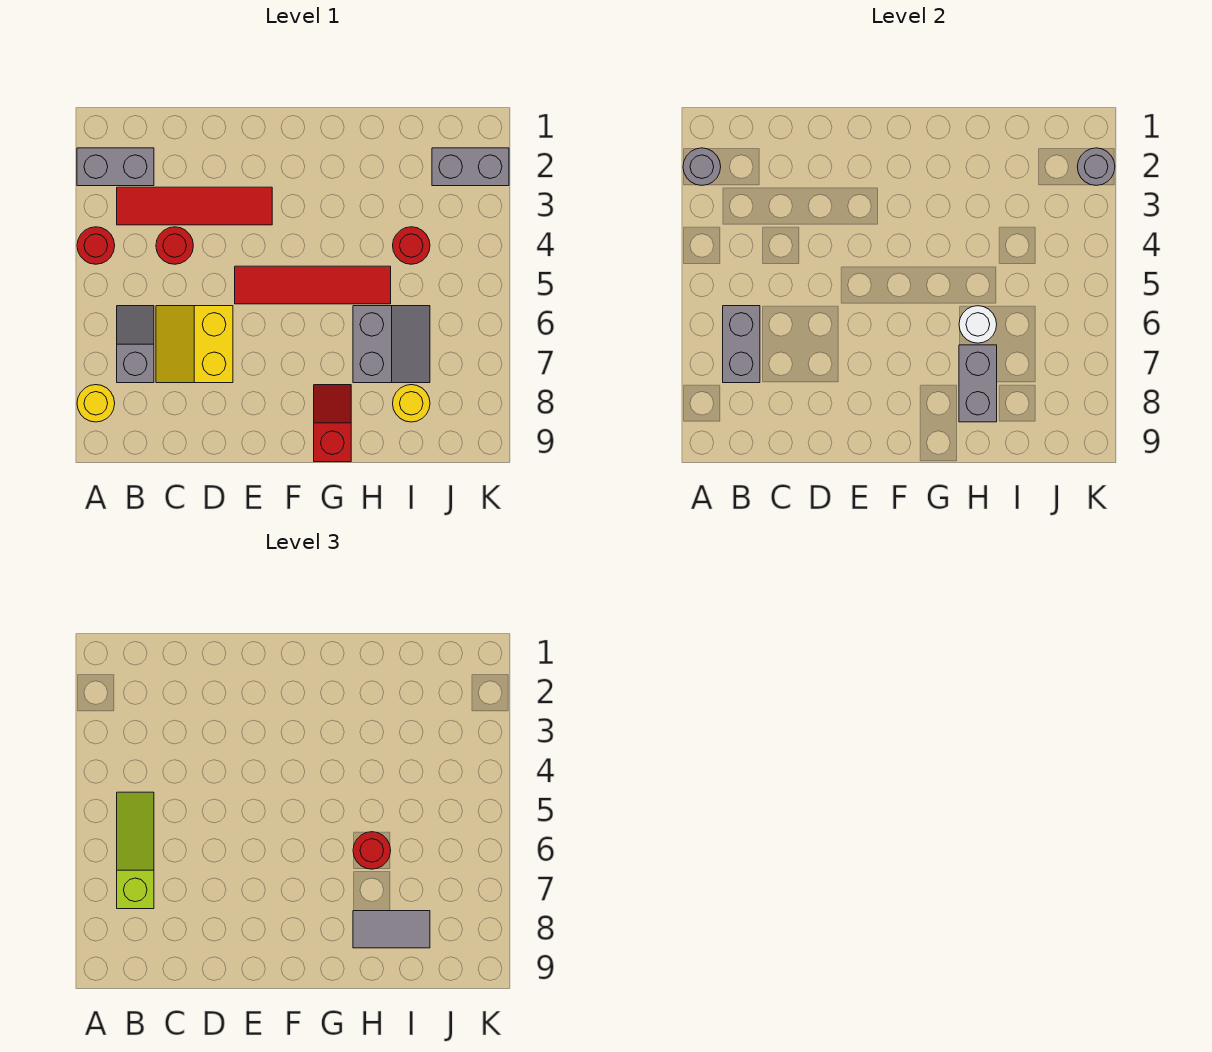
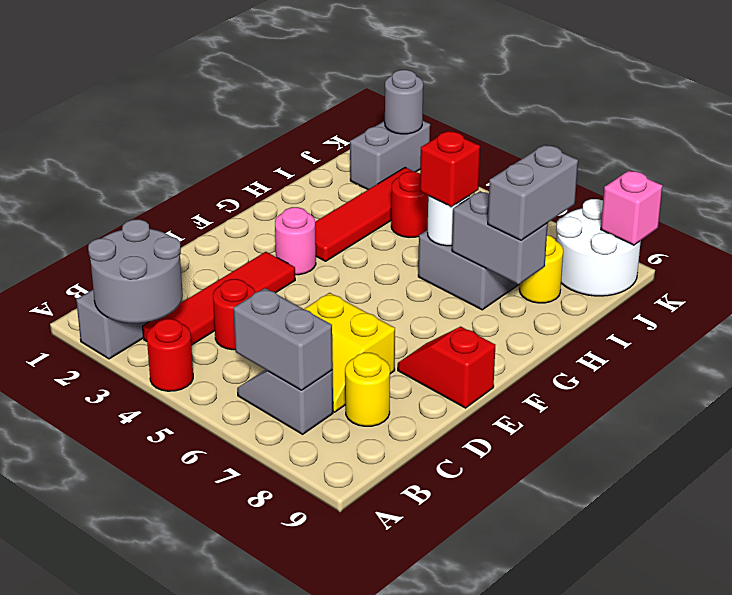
grey 1x1 round brick [683,148,721,185] -> grey 2x2 round brick [88,219,183,323]
yellow 1x1 round brick [77,385,115,422] -> yellow 1x1 round brick moved to [345,353,390,426]
lime 1x3 slope [117,792,154,909] -> none
red 1x4 tile [235,266,391,304] -> red 1x4 tile moved to [315,167,414,261]
none -> pink 1x1 round brick [275,207,316,275]
red 1x2 slope [314,385,351,462] -> red 1x2 slope moved to [398,326,495,408]
red 1x1 round brick [353,832,391,869] -> red 1x1 brick [420,131,480,207]
grey 1x2 tile [353,911,430,948] -> grey 1x2 brick [488,145,578,240]
none -> white 2x2 round brick [556,199,641,296]
none -> pink 1x1 brick [601,171,663,245]

